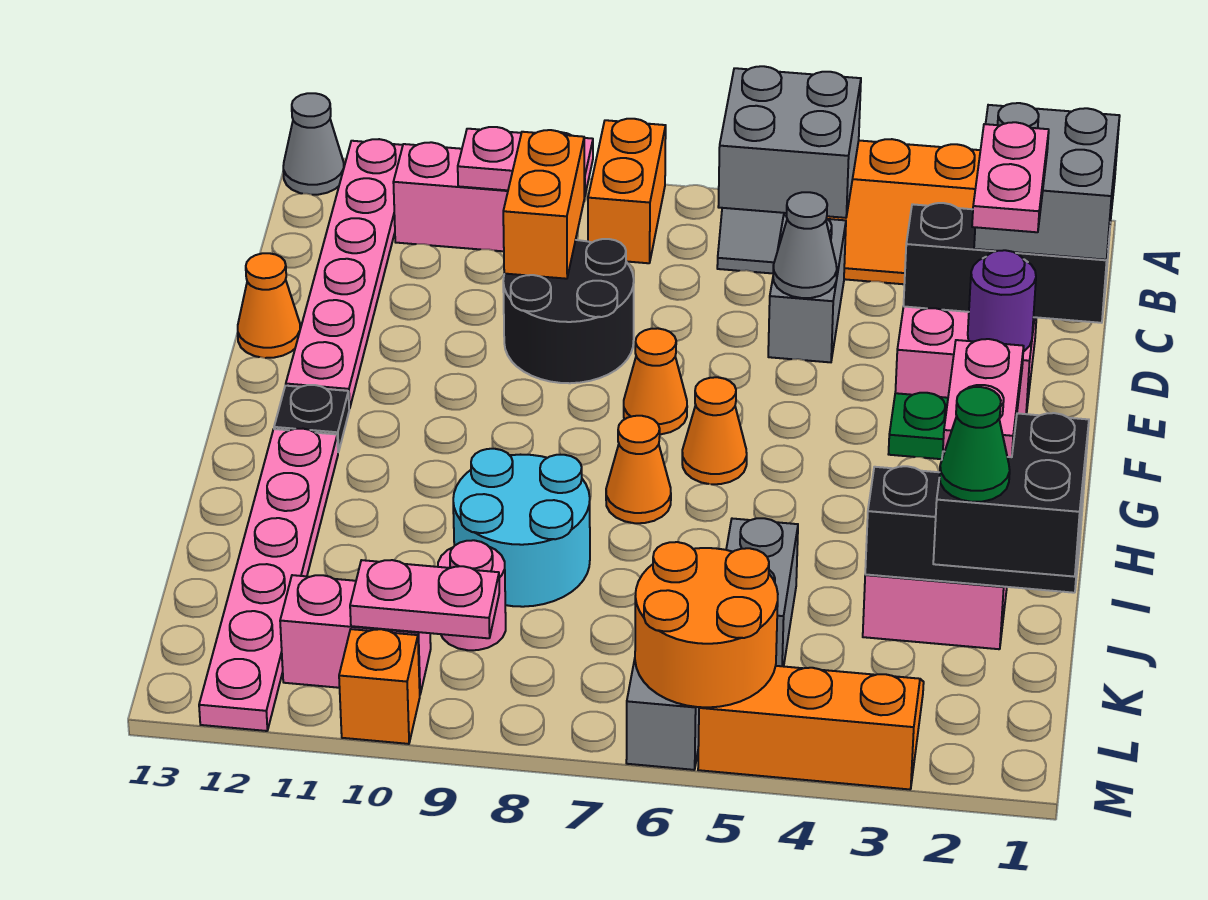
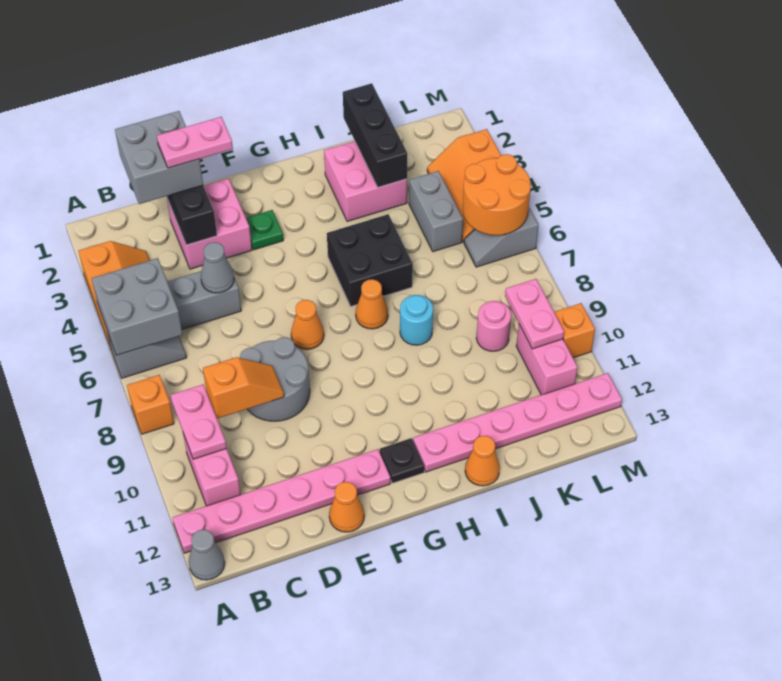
orange 1x2 brick [588,119,666,263] -> orange 1x1 brick [127,375,174,434]
orange 1x2 brick [503,130,584,279] -> orange 1x2 slope [203,357,284,418]
black 2x2 round brick [503,239,634,383] -> grey 2x2 round brick [240,337,310,421]
purple 1x1 round brick [968,250,1036,352] -> none
orange 1x1 cone [682,377,747,484] -> orange 1x1 cone moved to [465,436,500,486]
pink 1x2 plate [943,339,1024,457] -> none
cyan 2x2 round brick [453,449,590,607] -> cyan 1x1 round brick [400,295,433,345]
black 2x2 brick [933,413,1089,577] -> black 2x2 brick moved to [327,214,413,306]
grey 1x2 brick [726,518,798,666] -> grey 1x2 brick turned to [409,171,463,252]
green 1x1 cone [940,387,1010,502] -> none

